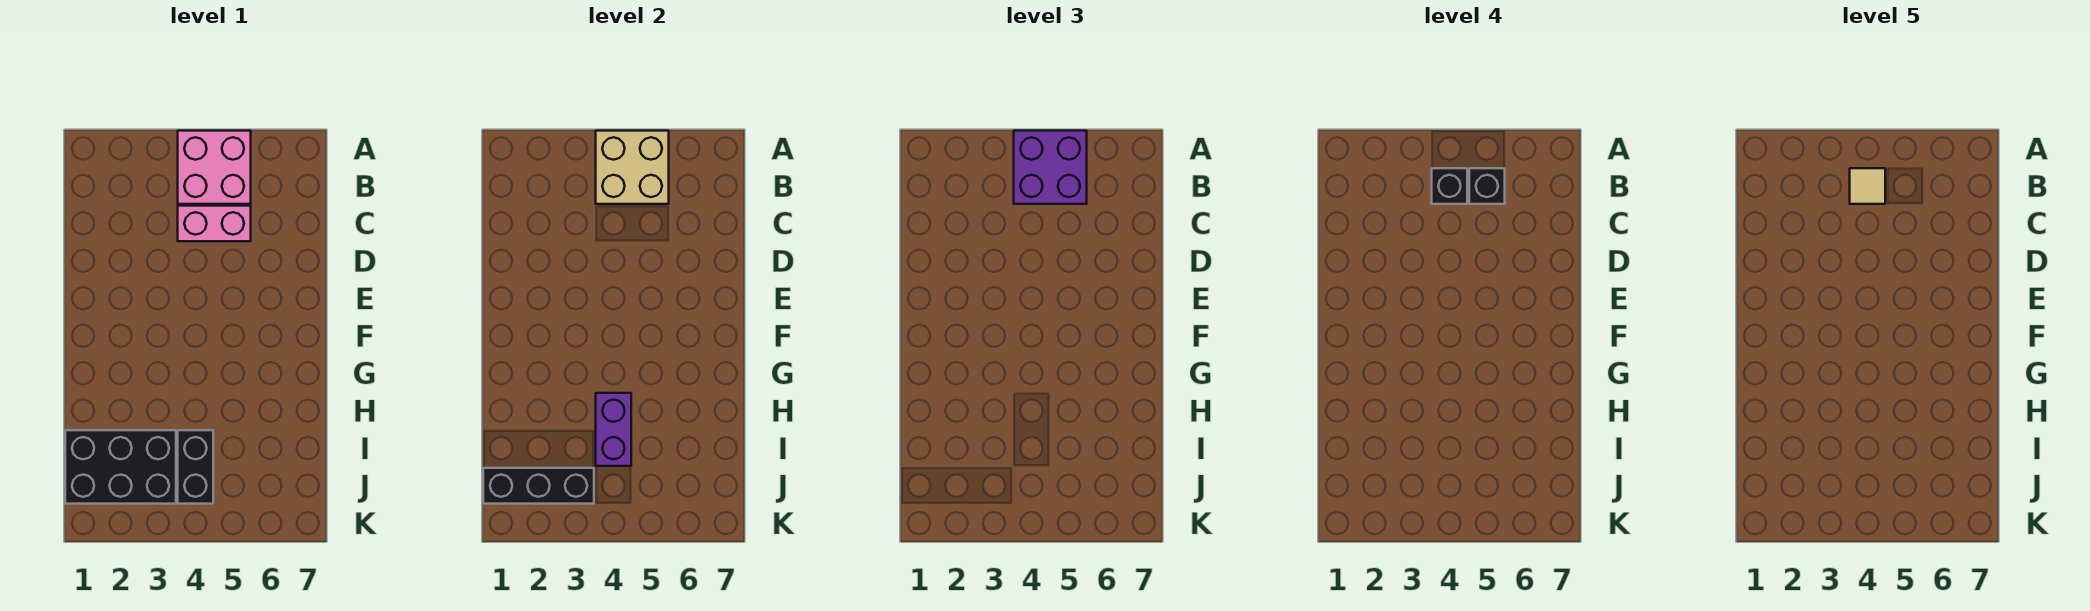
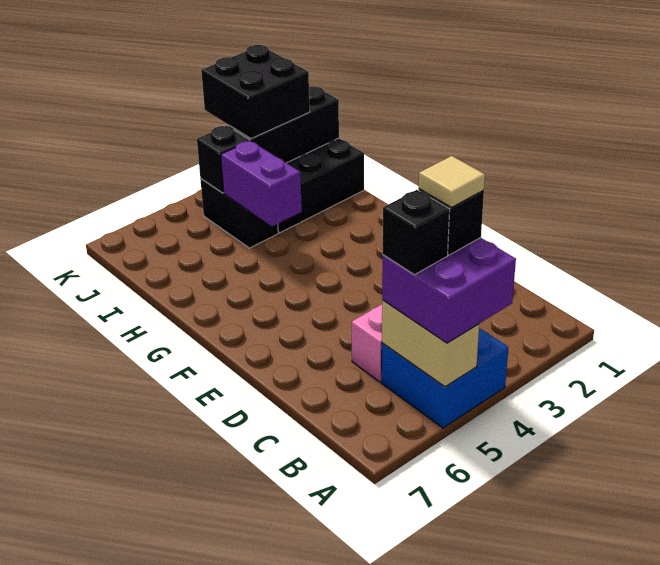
pink 2x2 brick [178,131,251,204] -> blue 2x2 brick [382,328,508,428]
tan 2x2 brick [596,131,669,204] -> tan 1x2 brick [382,300,479,387]
none -> black 2x2 brick [201,45,310,139]
none -> black 1x1 brick [197,126,250,193]

